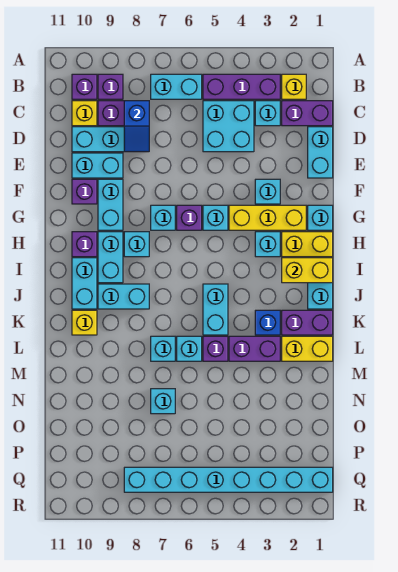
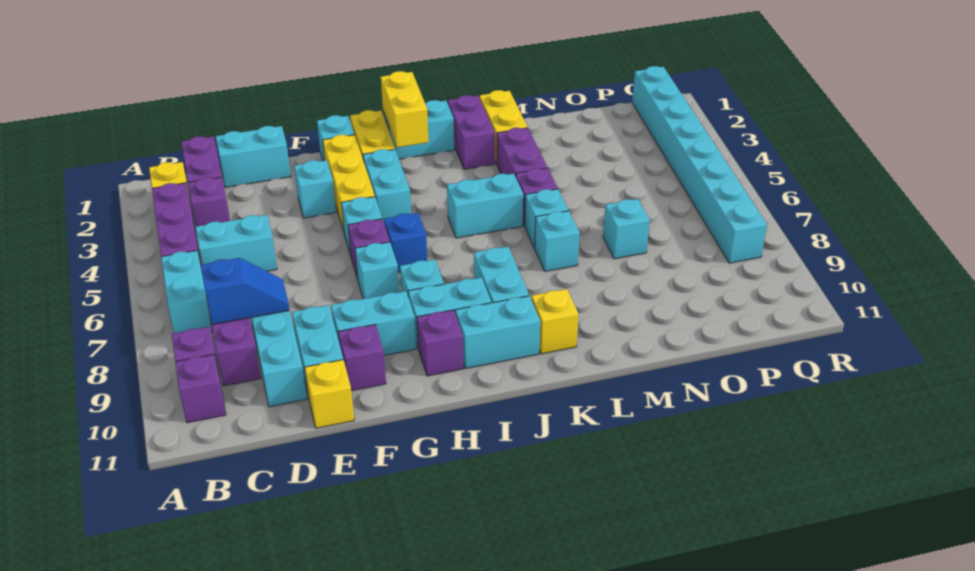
cyan 1x1 brick [255,101,280,126] -> purple 1x1 brick [188,177,230,226]
cyan 2x2 brick [203,101,254,152] -> cyan 1x2 brick [196,215,277,271]
yellow 1x1 brick [72,101,97,126] -> yellow 1x1 brick moved to [305,360,354,428]
cyan 1x1 brick [255,232,280,257] -> cyan 1x2 brick [363,149,411,225]
blue 1x1 brick [255,310,280,335] -> blue 1x1 brick moved to [384,213,427,273]

